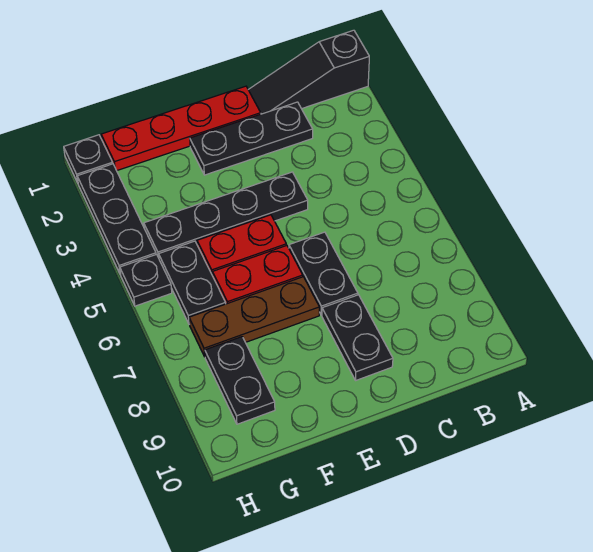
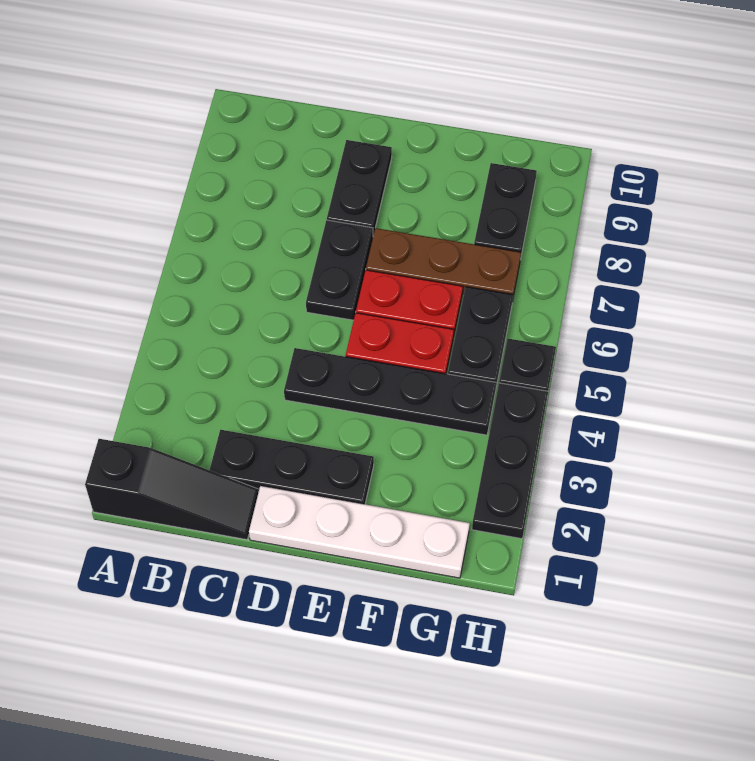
red 1x4 plate [101,86,261,171] -> white 1x4 plate [249,486,470,578]
black 1x1 plate [64,135,113,183] -> none

